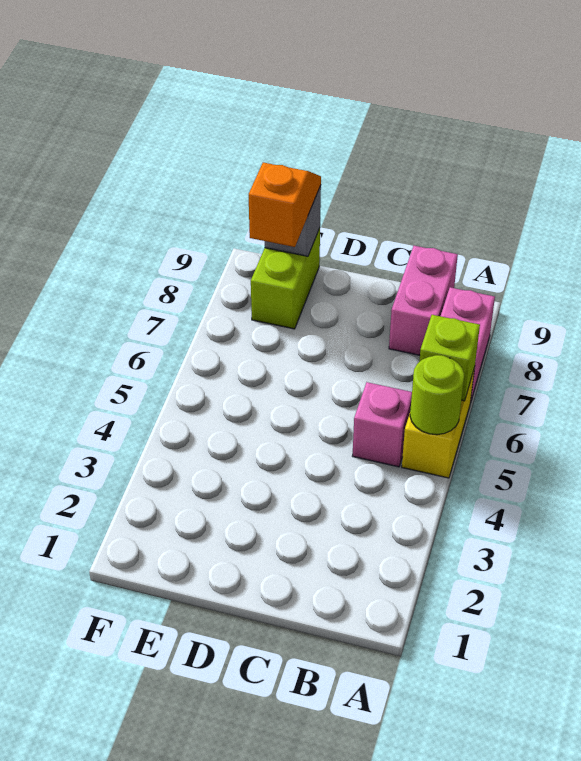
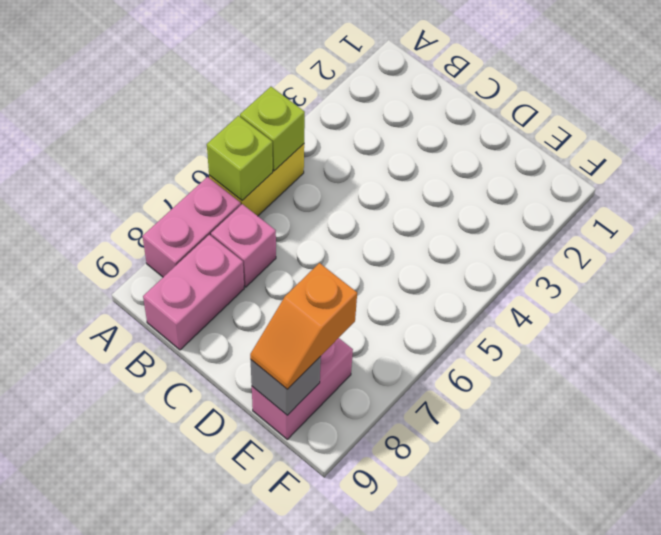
lime 1x1 round brick [410,355,464,435] -> lime 1x1 brick [240,87,305,171]
pink 1x1 brick [353,382,412,467] -> pink 1x1 brick moved to [211,204,276,287]
lime 1x2 brick [251,228,320,329] -> pink 1x2 brick [252,338,353,439]

